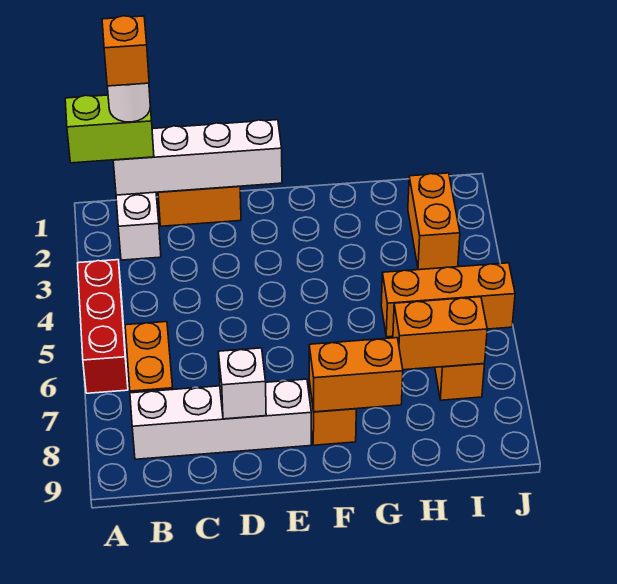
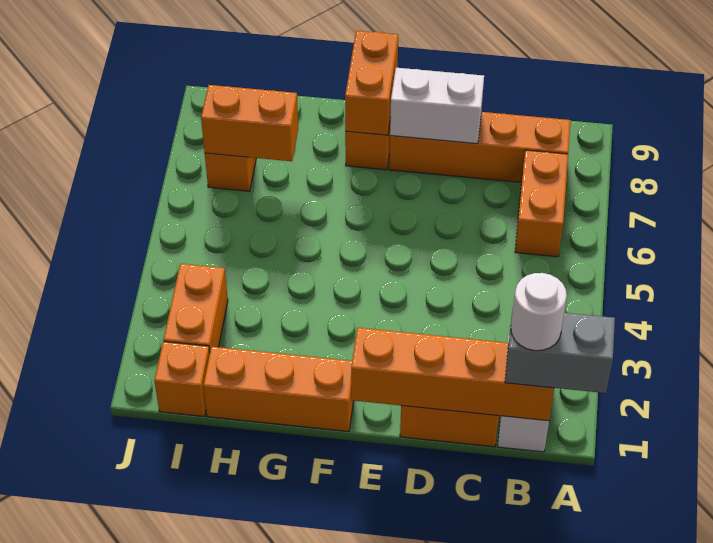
lime 1x2 brick [65,95,154,163] -> grey 1x2 brick [505,310,615,393]
red 1x3 brick [78,260,128,393] -> none
white 1x4 brick [113,120,282,195] -> orange 1x4 brick [351,328,554,421]
orange 1x1 brick [102,16,149,86] -> orange 1x1 brick moved to [154,342,210,416]
white 1x4 brick [130,379,311,459] -> orange 1x4 brick [389,112,571,182]
white 1x1 brick [218,348,266,419] -> white 1x2 brick [390,68,484,144]
orange 1x2 brick [309,338,403,412] -> orange 1x2 brick turned to [345,31,398,135]
orange 1x3 brick [381,263,515,337] -> orange 1x3 brick moved to [203,347,354,432]

